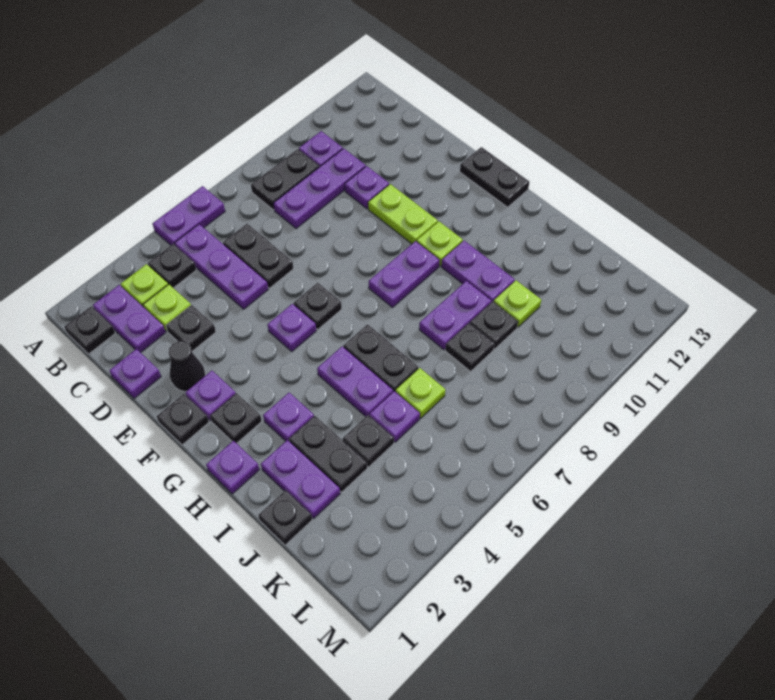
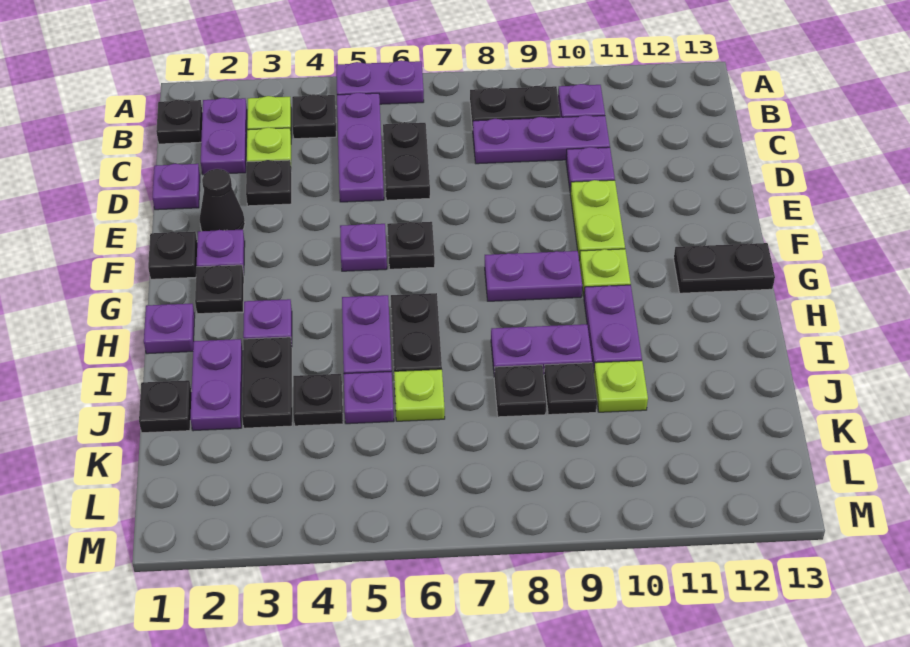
black 1x2 plate [460,147,529,207] -> black 1x2 plate turned to [674,243,775,293]

